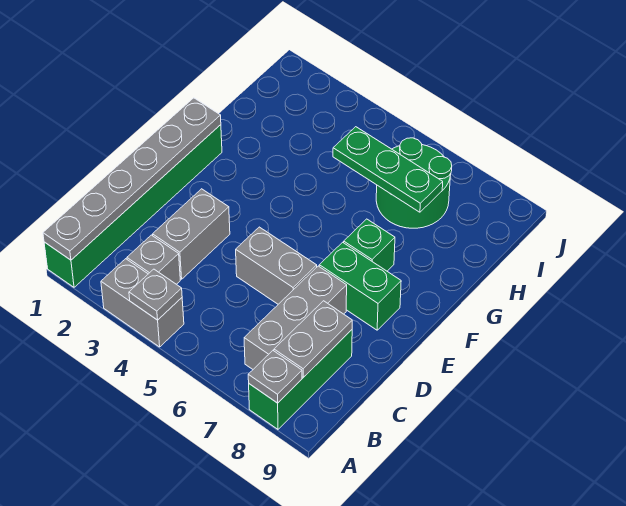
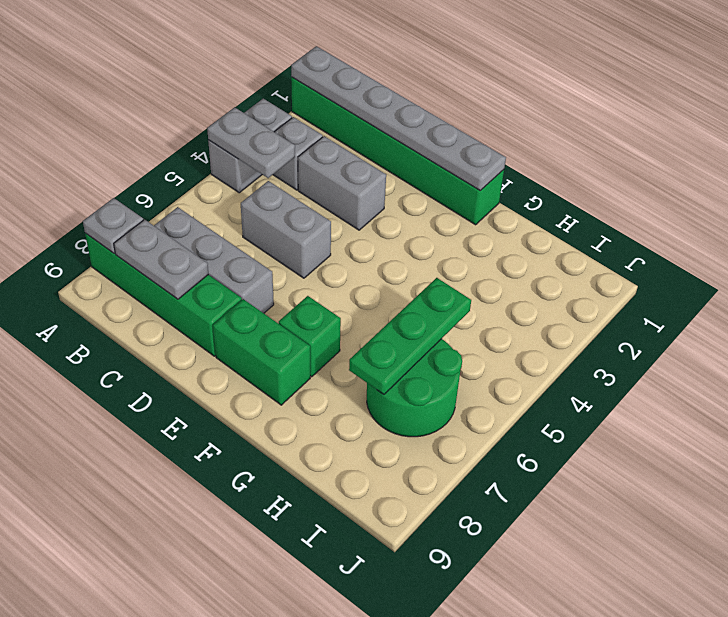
grey 1x1 plate [129,269,182,320] -> grey 1x2 plate [207,107,295,178]
green 1x3 brick [249,330,352,429] -> green 1x4 brick [85,233,242,356]
grey 1x2 brick [236,227,317,304] -> grey 1x2 brick turned to [241,181,331,278]
green 1x2 brick [319,242,401,330] -> green 1x2 brick turned to [213,299,310,405]

